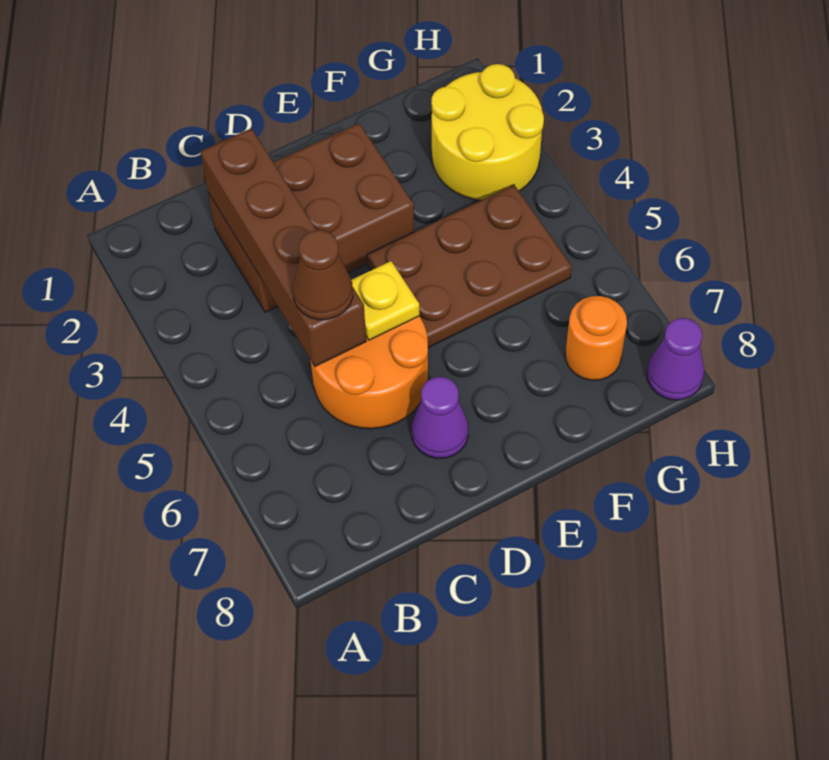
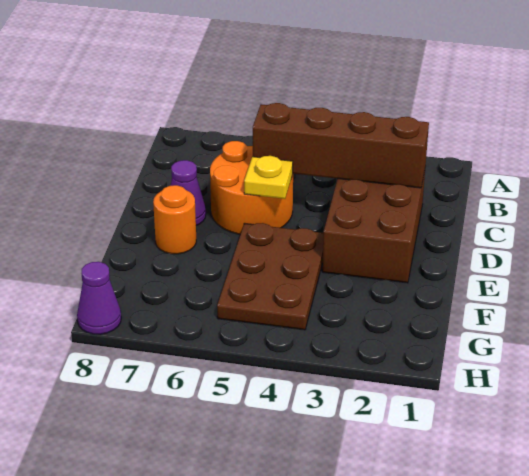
brown 1x1 cone [293,230,353,320] -> none
yellow 2x2 round brick [431,64,544,200] -> none
orange 1x1 round brick [565,296,627,380] -> orange 1x1 round brick moved to [153,185,196,254]

